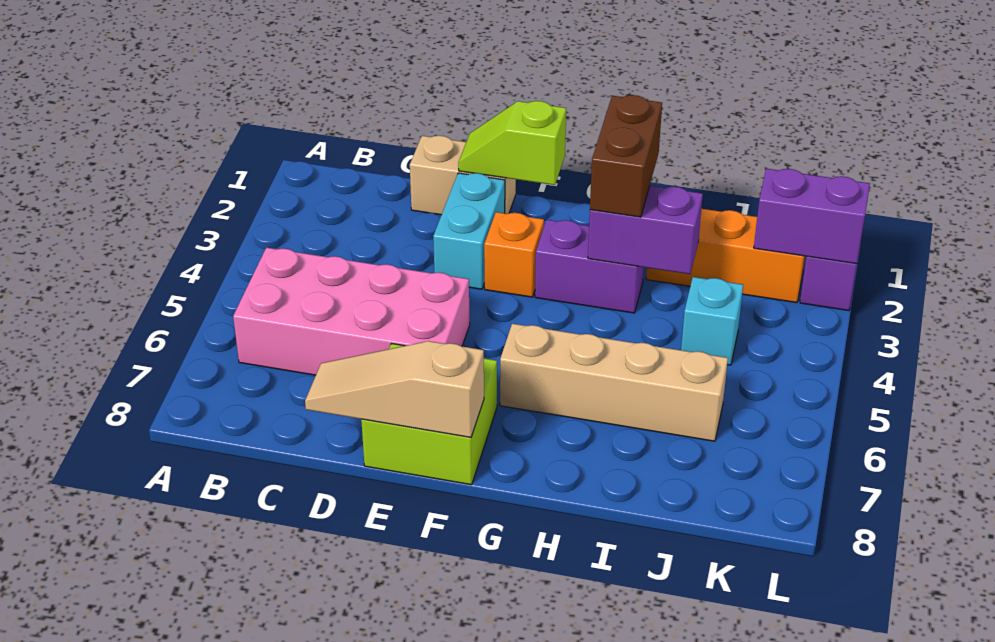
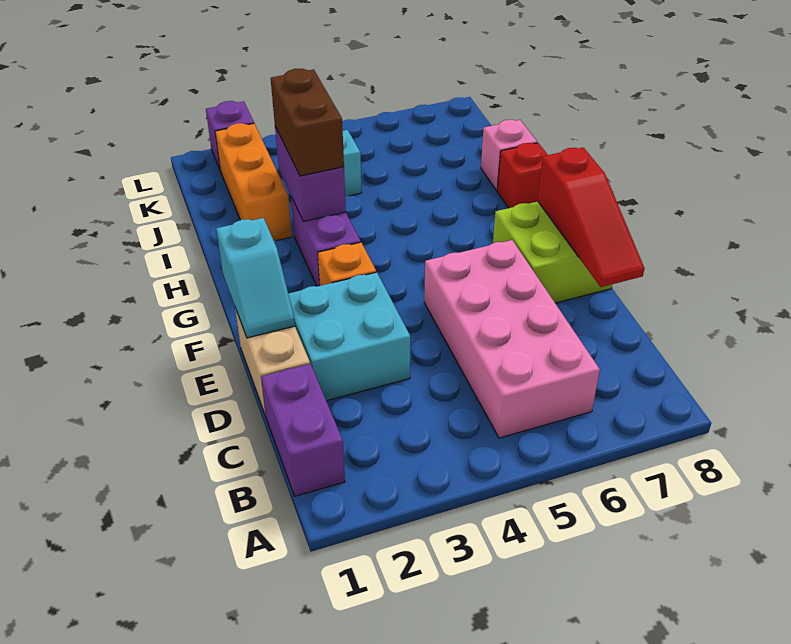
tan 1x3 slope [305,341,484,437] -> red 1x3 slope [538,147,644,287]
lime 1x2 slope [458,101,566,185] -> cyan 1x2 slope [216,218,295,338]
cyan 1x2 brick [433,173,505,289] -> cyan 2x2 brick [288,272,411,401]
tan 1x4 brick [500,324,728,441] -> none
brown 1x2 brick [590,95,662,217] -> brown 1x2 brick turned to [271,69,344,176]
none -> red 1x1 brick [497,143,547,208]
none -> pink 1x1 brick [481,120,537,191]
purple 1x2 brick [754,169,870,264] -> purple 1x2 brick moved to [261,364,345,496]

